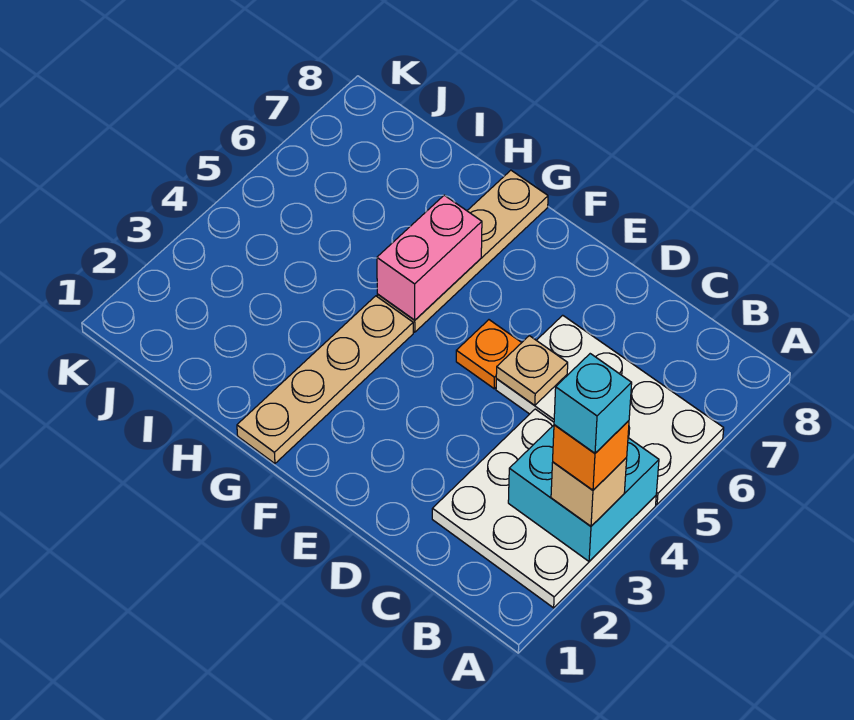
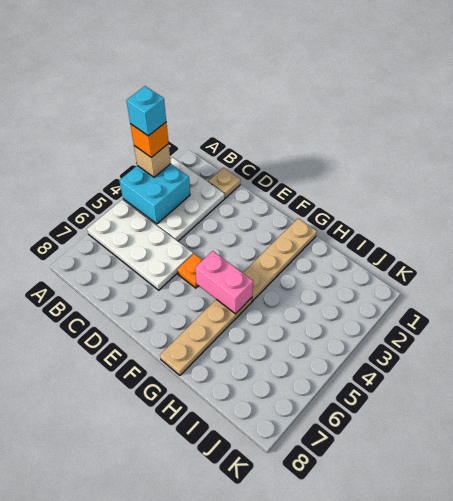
tan 1x1 plate [496,336,568,405] -> tan 1x1 plate moved to [208,168,240,198]
pink 1x2 brick [377,195,482,320] -> pink 1x2 brick turned to [195,251,253,314]

